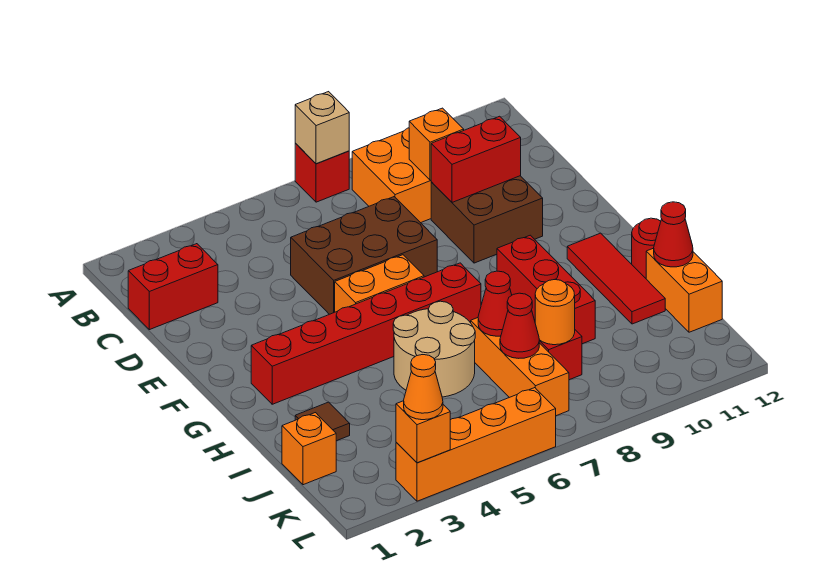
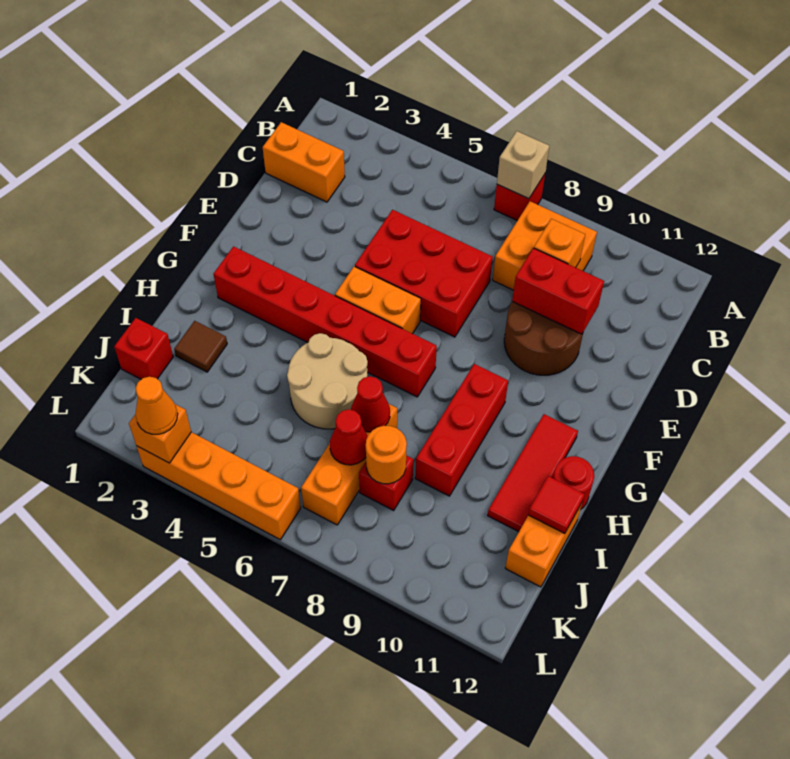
red 1x2 brick [128,244,218,330] -> orange 1x2 brick [263,122,345,202]
brown 2x3 brick [291,197,437,314] -> red 2x3 brick [355,210,493,337]
brown 2x2 brick [431,176,543,263] -> brown 2x2 round brick [504,302,583,375]
red 1x1 cone [654,202,693,267] -> red 1x1 tile [528,476,584,534]
orange 1x1 brick [282,413,336,485] -> red 1x1 brick [114,318,173,379]

